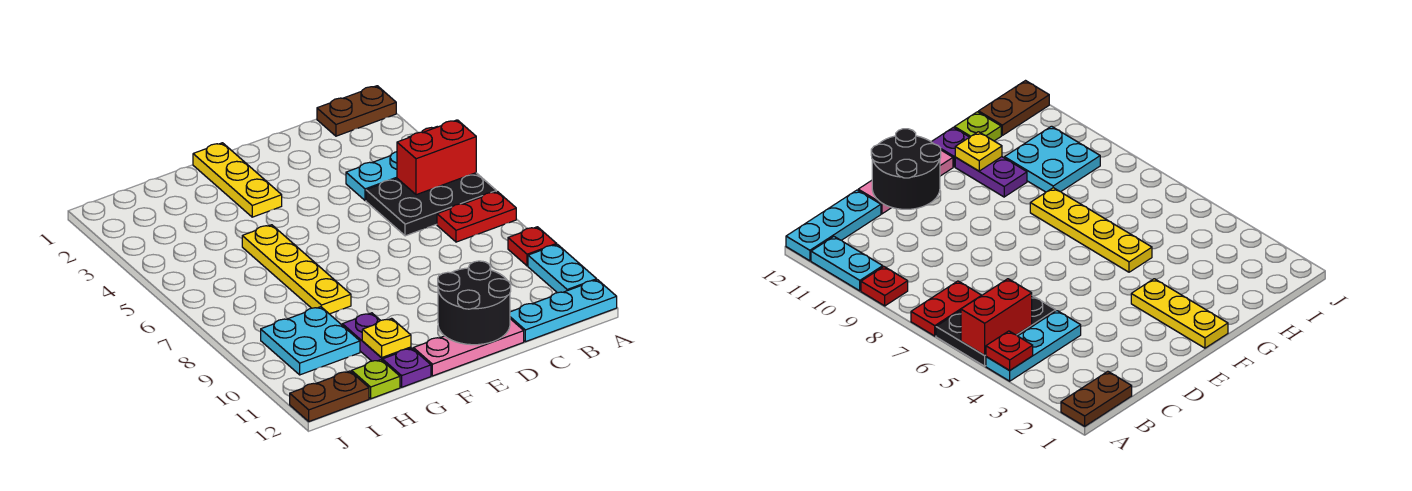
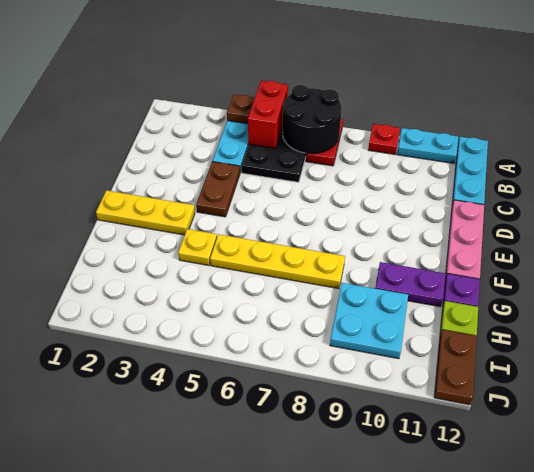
brown 1x2 plate [317,86,396,136] -> brown 1x2 plate moved to [196,162,240,217]
red 1x1 plate [986,331,1033,370] -> brown 1x1 plate [227,95,255,124]
black 2x2 round brick [438,261,511,345] -> black 2x2 round brick moved to [283,85,342,154]
yellow 1x1 plate [362,318,411,358] -> yellow 1x1 plate moved to [178,229,217,266]

